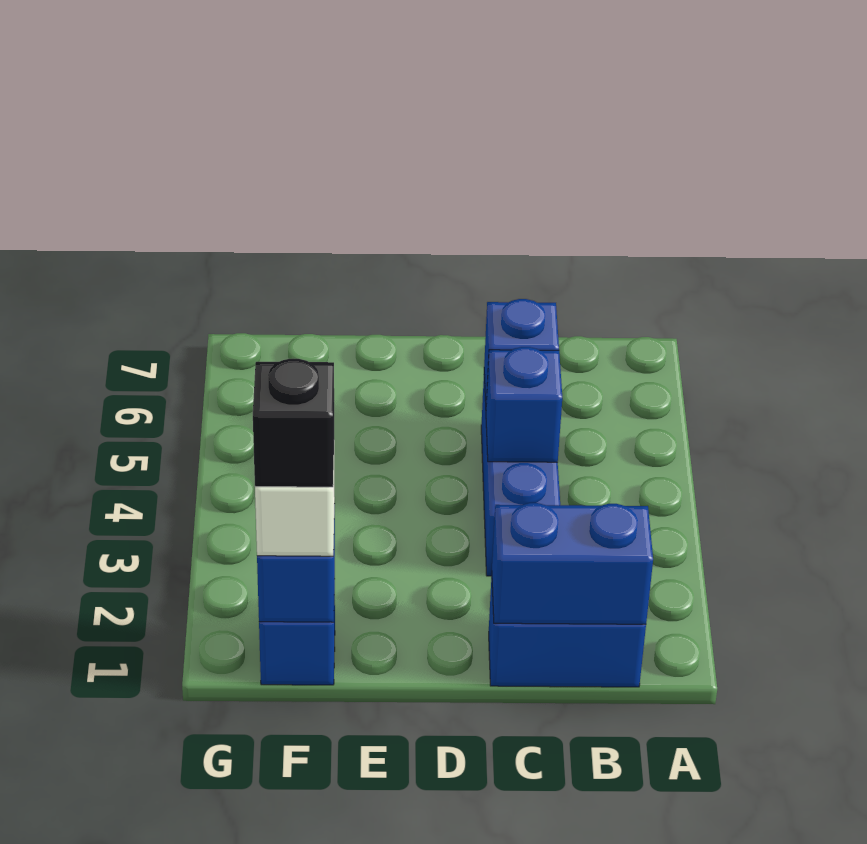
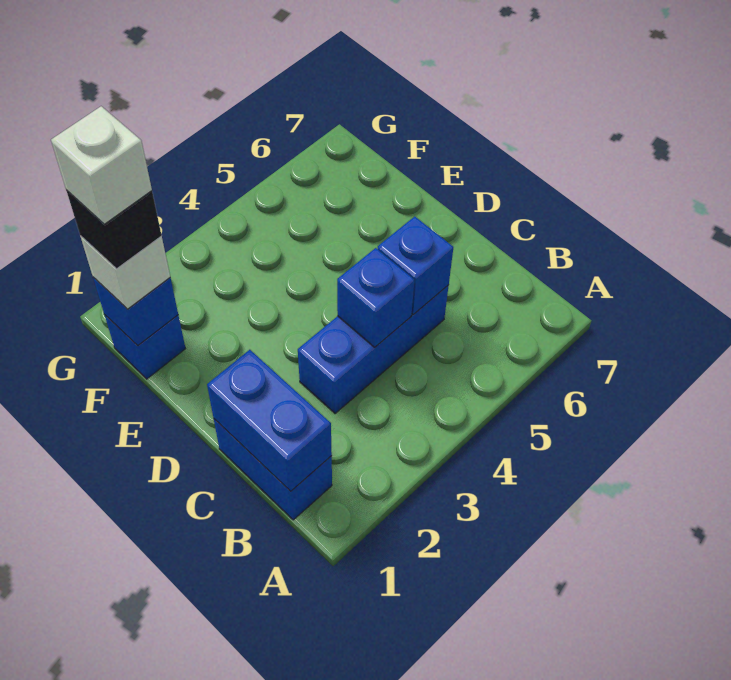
none -> white 1x1 brick [51,106,152,224]

